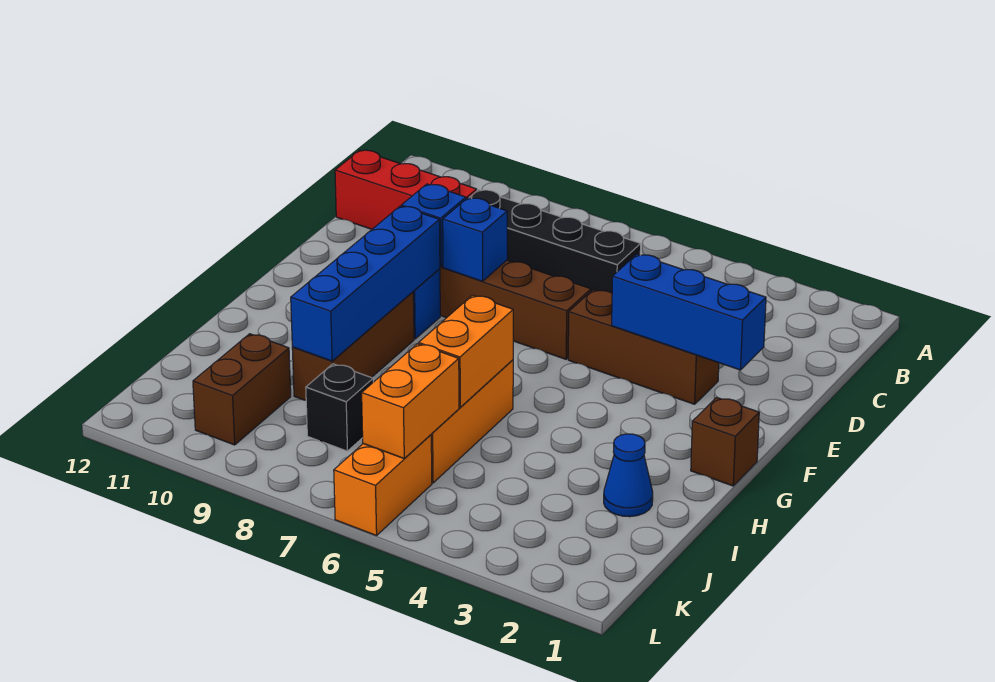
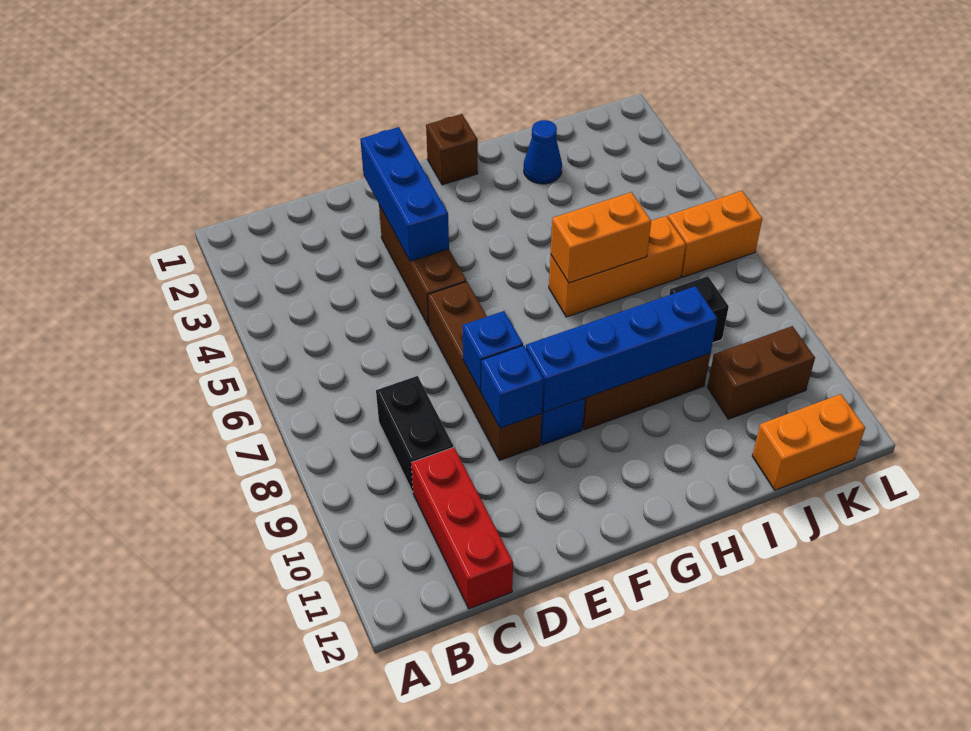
black 1x4 brick [469,190,641,293] -> black 1x2 brick [376,376,453,492]
orange 1x2 brick [362,344,459,459] -> orange 1x2 brick moved to [752,394,865,490]

